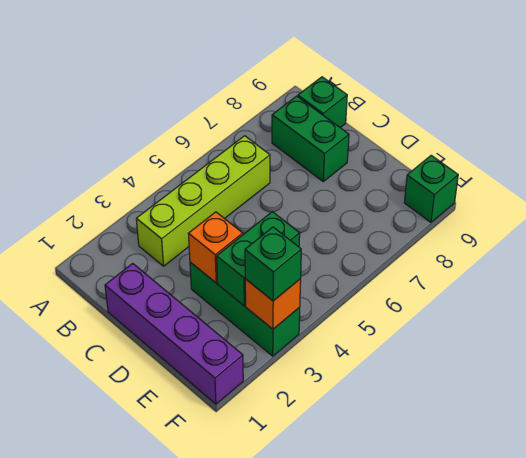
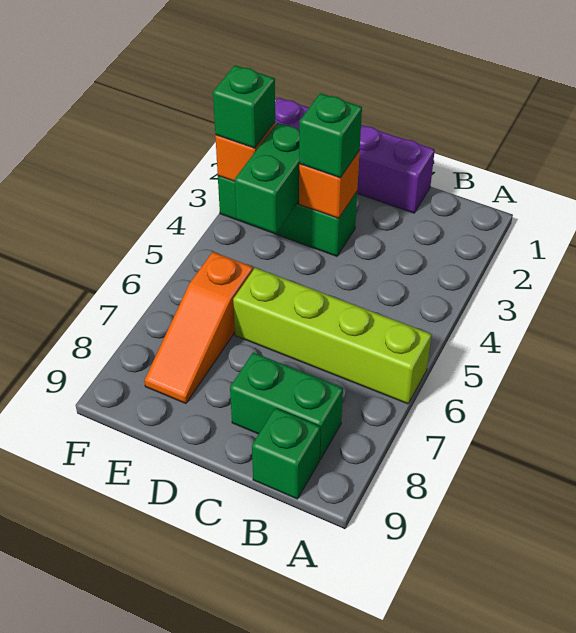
lime 1x4 brick [136,136,270,266] -> lime 1x4 brick turned to [233,268,431,404]
none -> orange 1x3 slope [144,252,253,404]
green 1x1 brick [404,155,458,222] -> green 1x1 brick moved to [299,93,362,178]

